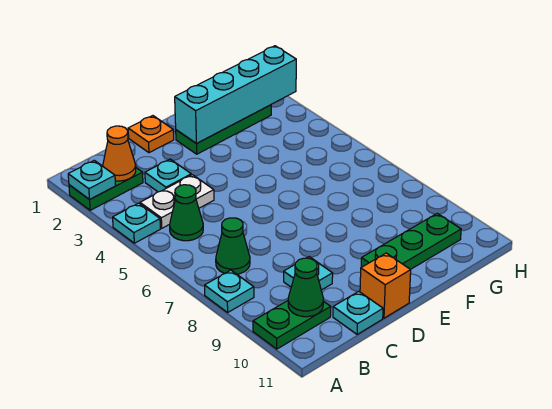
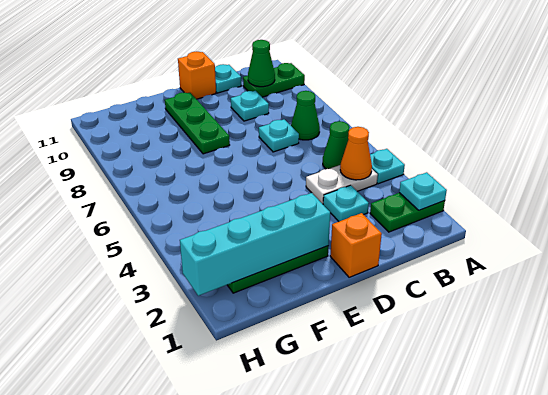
cyan 1x1 plate [205,270,254,312] -> cyan 1x1 plate moved to [259,119,299,152]
orange 1x1 cone [103,126,136,181] -> orange 1x1 cone moved to [340,127,372,180]
orange 1x1 plate [128,116,174,153] -> orange 1x1 brick [330,213,382,277]
green 1x3 plate [361,213,461,269] -> green 1x3 plate turned to [165,93,230,154]

